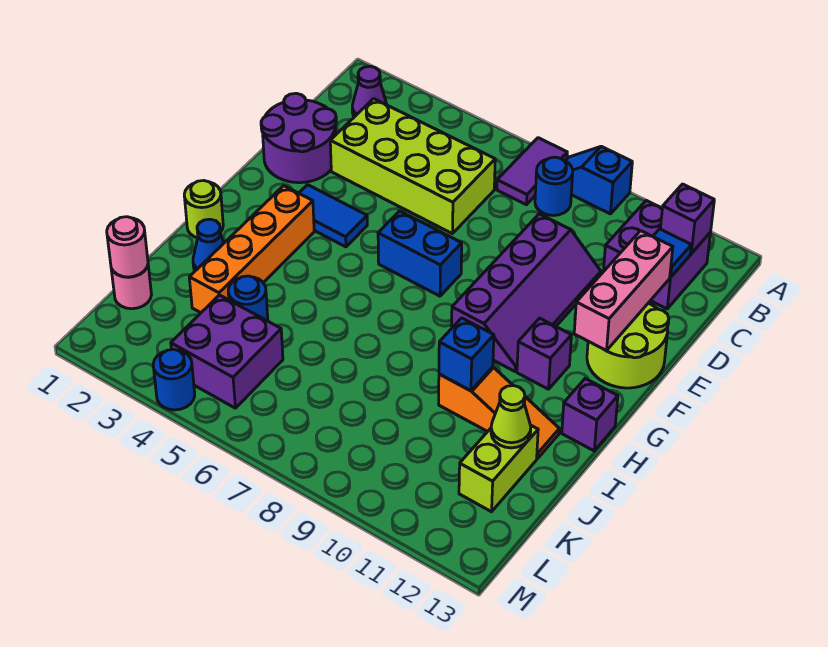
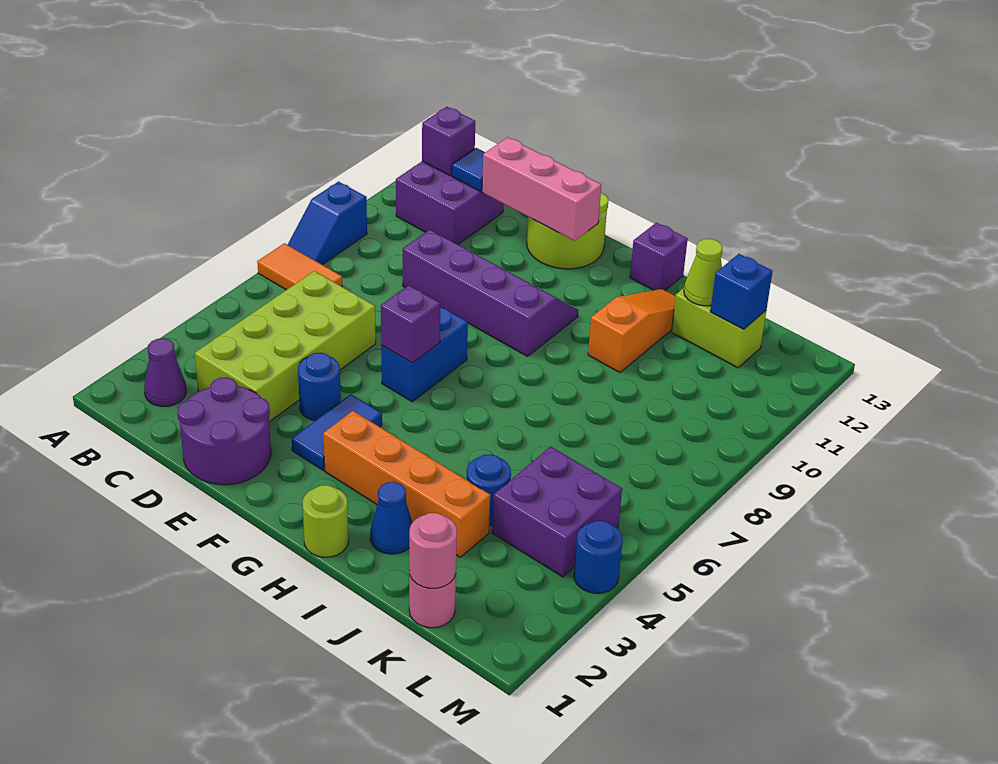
purple 1x2 tile [497,138,567,205] -> orange 1x2 tile [257,243,342,290]
blue 1x1 round brick [535,157,573,216] -> blue 1x1 round brick moved to [298,353,341,421]
purple 1x1 brick [517,318,571,389] -> purple 1x1 brick moved to [381,285,440,363]
blue 1x1 brick [439,318,494,391] -> blue 1x1 brick moved to [710,254,773,329]

